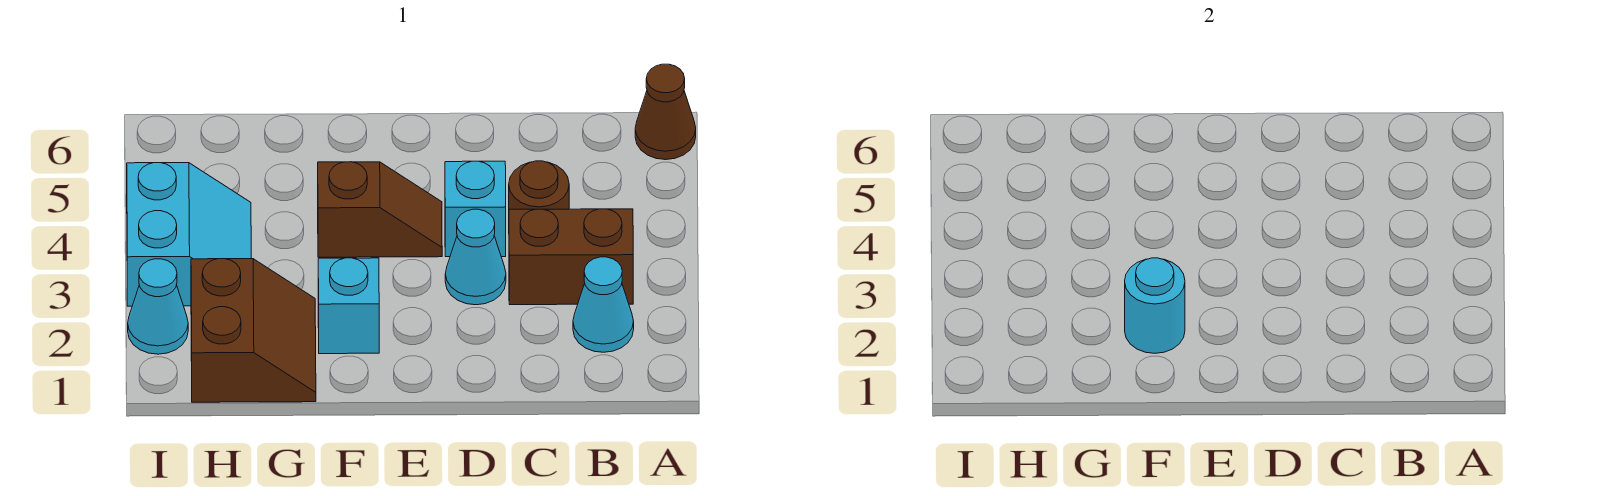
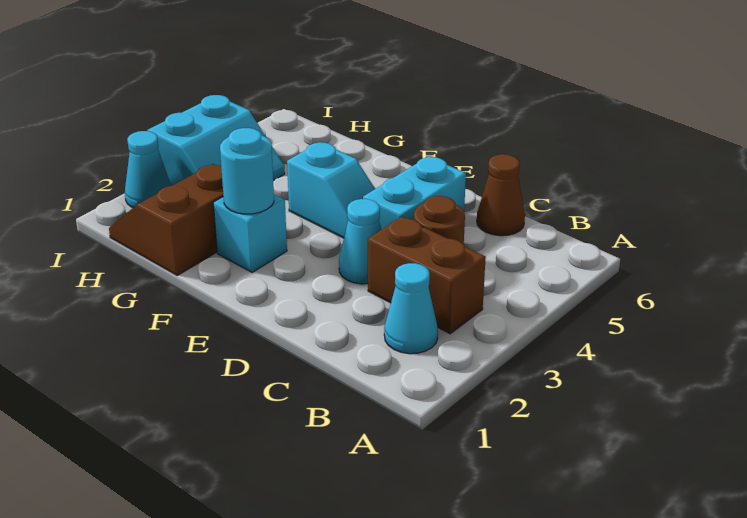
brown 1x1 cone [635,64,696,160] -> brown 1x1 cone moved to [477,154,525,236]
cyan 1x1 brick [445,161,506,257] -> cyan 1x2 brick [363,157,466,230]
brown 1x2 slope [318,162,442,257] -> cyan 1x2 slope [287,143,375,238]
brown 2x2 slope [191,259,316,402] -> brown 2x2 slope turned to [109,164,224,275]

